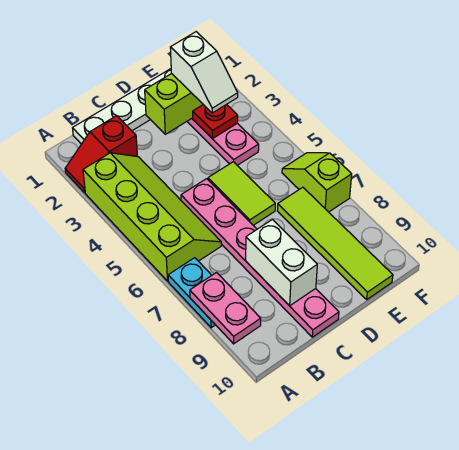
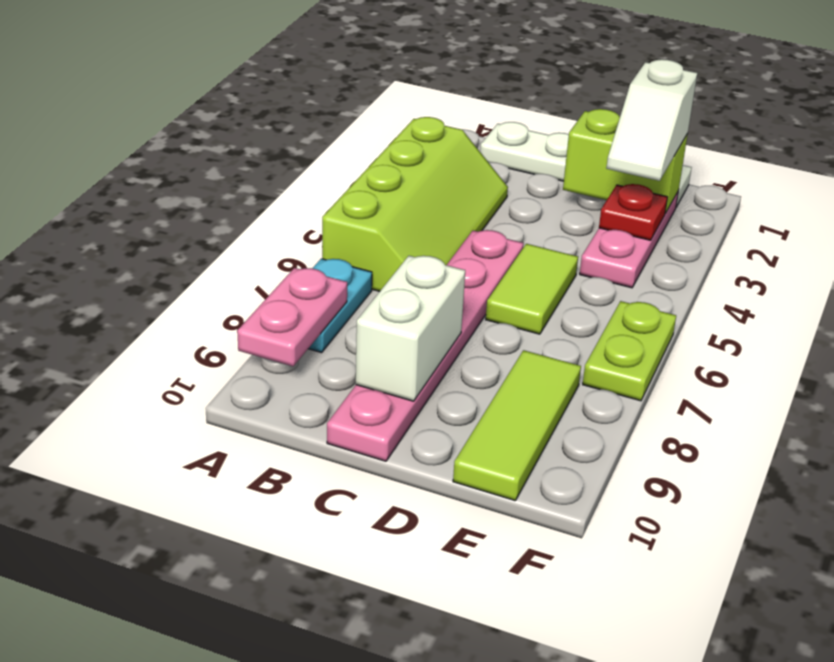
red 1x2 slope [65,116,138,193] -> none
lime 1x4 tile [277,187,393,299] -> lime 1x3 tile [453,350,581,501]
lime 1x2 slope [282,153,352,212] -> lime 1x2 plate [583,301,676,401]

